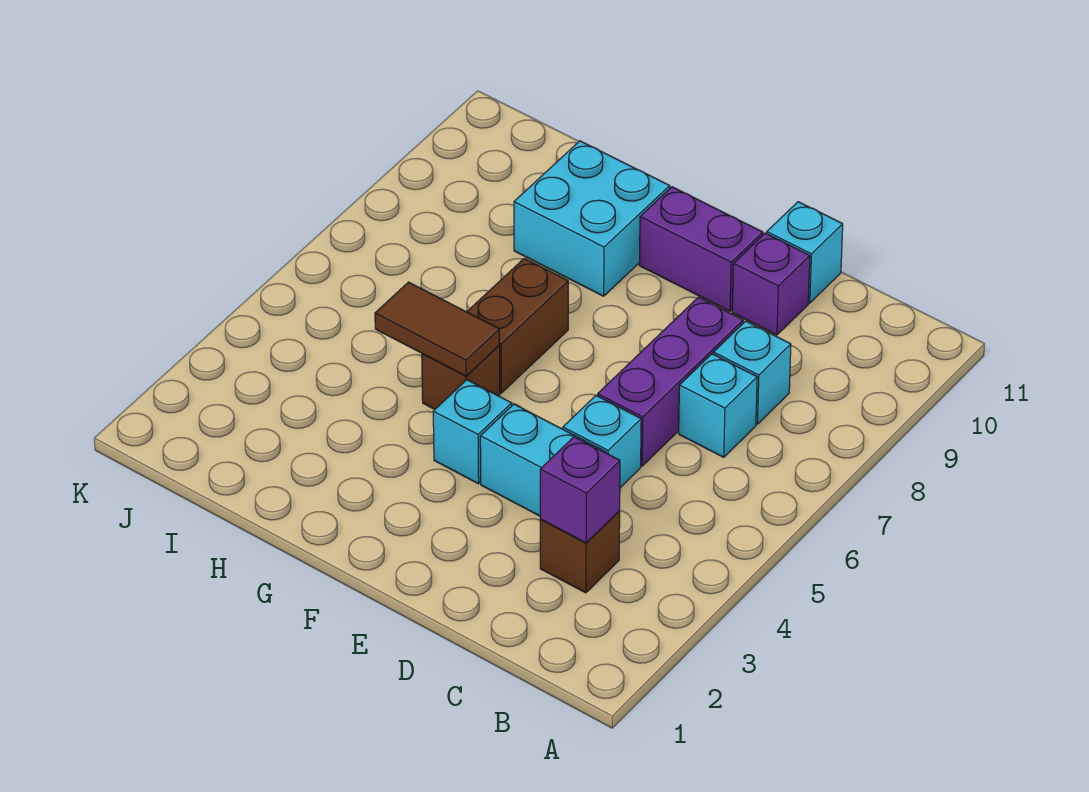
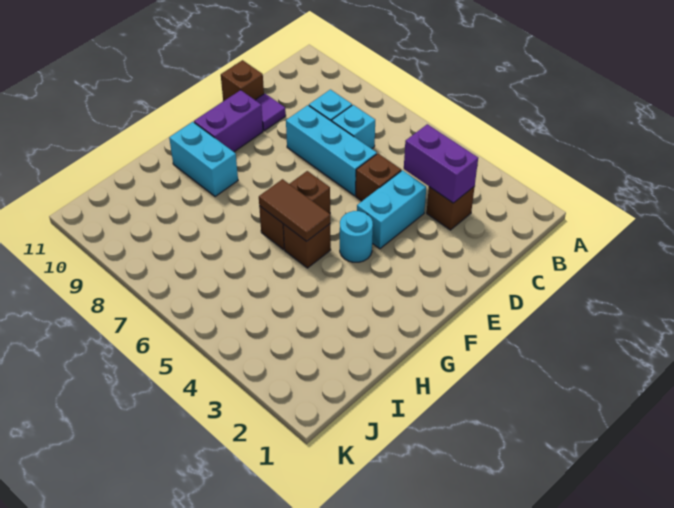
purple 1x1 brick [540,437,620,543] -> purple 1x2 brick [404,124,478,203]
cyan 1x1 brick [563,395,641,488] -> brown 1x1 brick [356,154,401,201]
purple 1x3 brick [598,297,743,466] -> cyan 1x3 brick [286,105,377,196]
purple 1x1 brick [732,233,810,335] -> purple 1x1 tile [256,94,286,131]
cyan 1x1 brick [767,202,843,303] -> brown 1x1 brick [221,60,264,101]
cyan 1x1 brick [433,380,512,484] -> cyan 1x1 round brick [340,211,373,262]
brown 1x2 tile [375,282,499,376] -> brown 1x2 tile turned to [259,179,330,241]
brown 1x2 brick [467,258,568,393] -> brown 1x2 brick turned to [259,171,330,249]
cyan 2x2 brick [514,141,670,296] -> cyan 1x2 brick [169,122,238,197]

